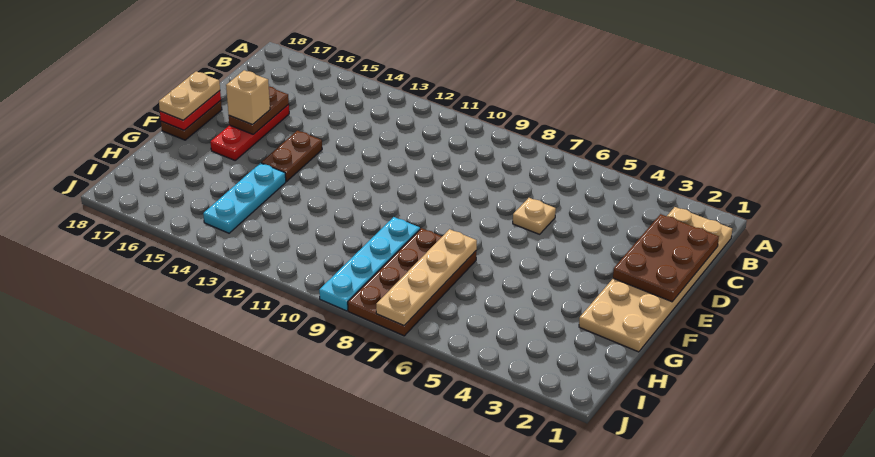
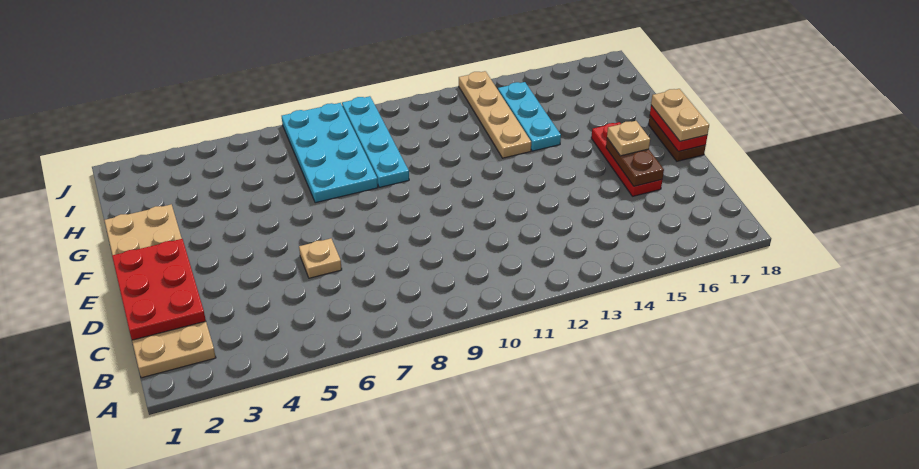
brown 2x3 plate [613,214,719,302] -> red 2x3 plate [112,239,206,340]
brown 1x2 plate [261,131,322,181] -> none
tan 1x1 brick [226,70,270,125] -> tan 1x1 plate [607,121,650,156]
brown 2x4 plate [348,228,476,336] -> cyan 2x4 plate [282,103,378,203]
tan 1x4 plate [376,229,477,326] -> tan 1x4 plate moved to [459,71,531,158]

